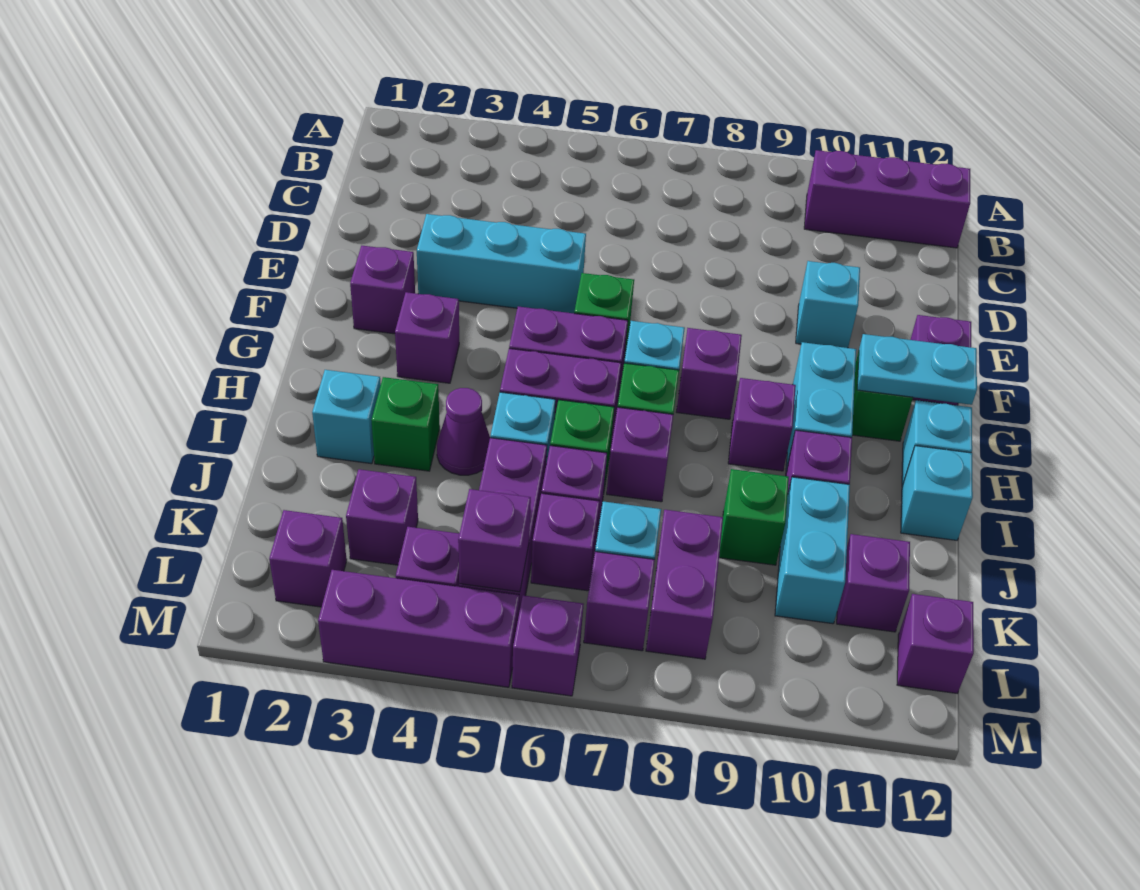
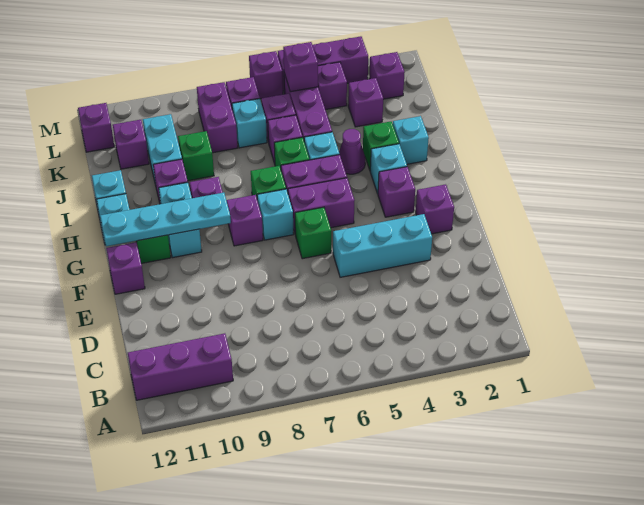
cyan 1x1 brick [796,261,860,348] -> cyan 1x1 brick moved to [370,144,407,194]
cyan 1x2 plate [857,334,977,405] -> cyan 1x4 plate [100,193,231,246]
purple 1x1 brick [607,407,673,502] -> none

